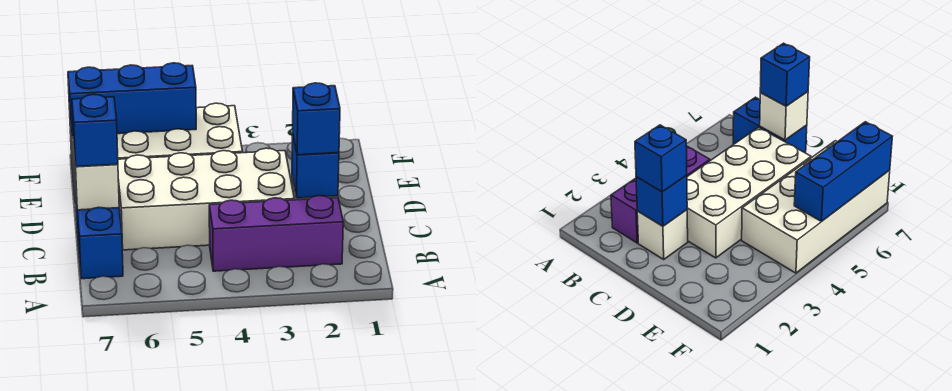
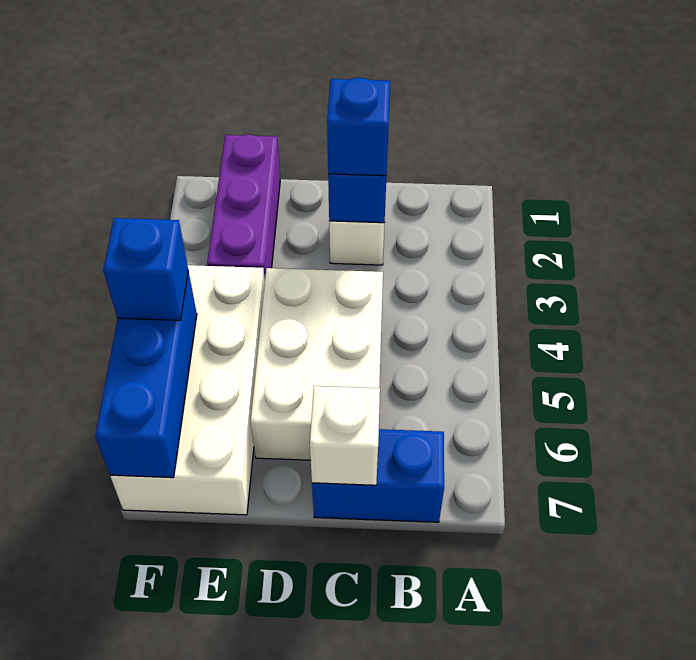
purple 1x3 brick [209,196,343,271] -> purple 1x3 brick moved to [207,135,280,278]
white 2x4 brick [118,148,294,250] -> white 2x3 brick [251,268,383,460]
blue 1x1 brick [72,94,118,166] -> blue 1x1 brick moved to [103,218,188,320]

